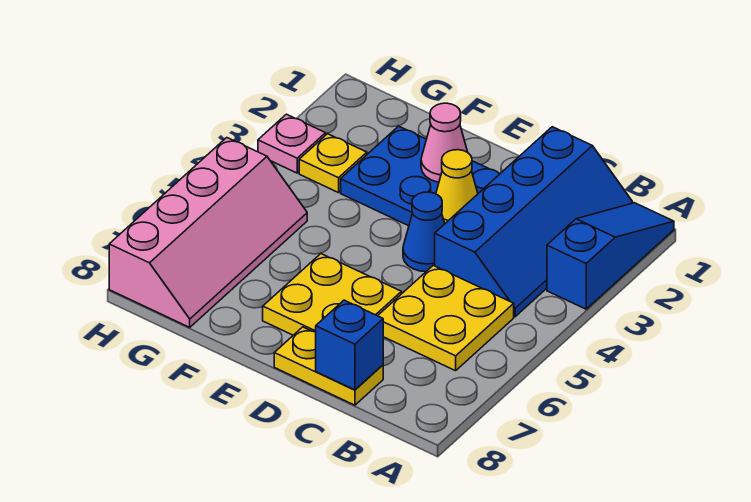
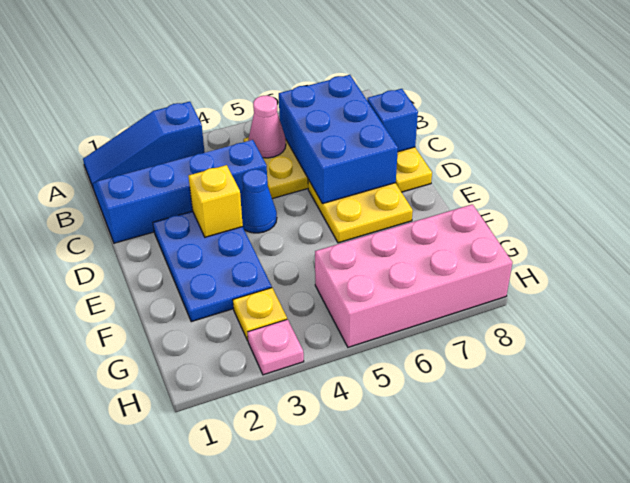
none -> blue 2x3 brick [279,75,398,204]
yellow 1x1 cone [436,150,478,223] -> yellow 1x1 brick [188,165,243,237]
pink 1x1 cone [421,103,468,182] -> pink 1x1 cone moved to [248,95,286,158]
pink 2x4 slope [109,138,307,327] -> pink 2x4 brick [315,204,513,347]

